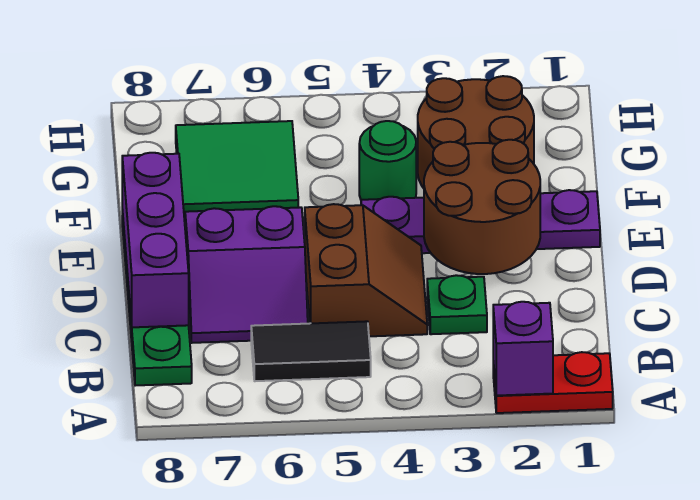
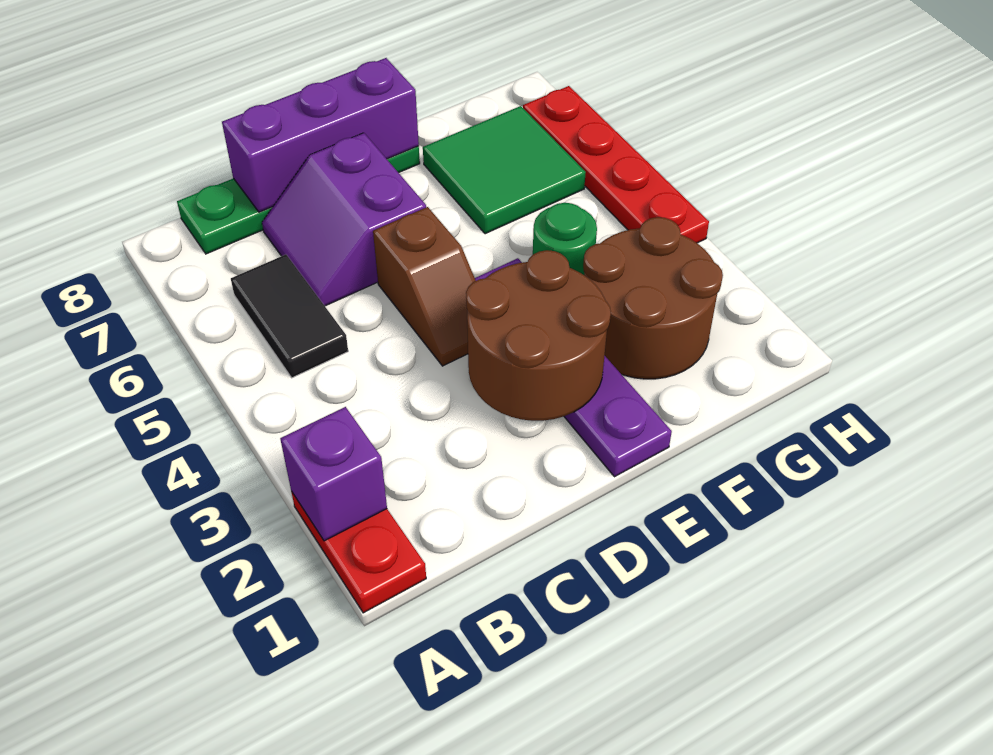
green 1x1 plate [427,275,487,334] -> none
brown 2x2 slope [305,204,427,336] -> brown 1x2 slope [373,207,476,366]
none -> red 1x4 plate [523,86,709,243]

